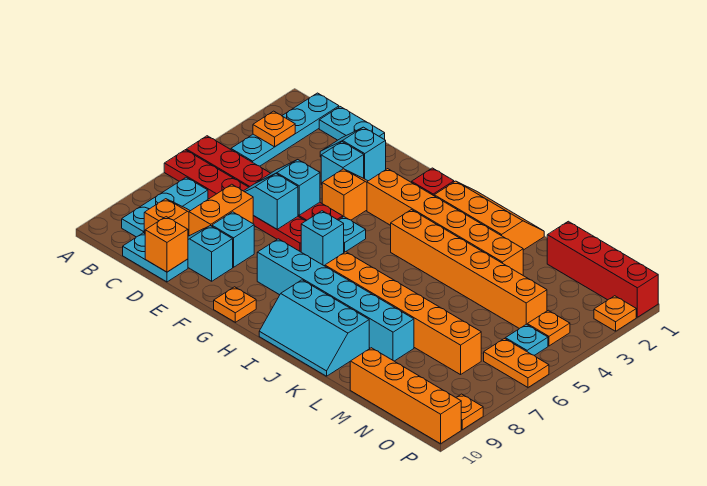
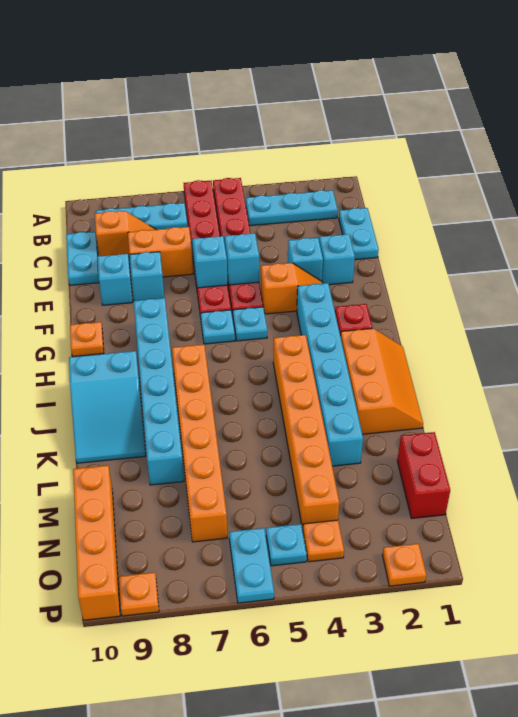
cyan 1x4 plate [231,93,339,166] -> cyan 1x3 plate [246,190,338,226]
orange 1x1 plate [253,111,295,147] -> none
orange 1x1 brick [145,217,188,272] -> none
orange 1x6 brick [367,169,523,275] -> cyan 1x6 brick [297,283,363,466]
cyan 1x1 brick [301,211,344,265] -> cyan 1x1 plate [201,310,235,344]
cyan 2x3 slope [259,280,369,376] -> cyan 2x3 slope turned to [69,351,146,463]
red 1x4 brick [547,221,658,317] -> red 1x2 brick [397,432,450,518]
orange 1x2 plate [484,339,549,387] -> cyan 1x2 plate [229,528,274,603]

